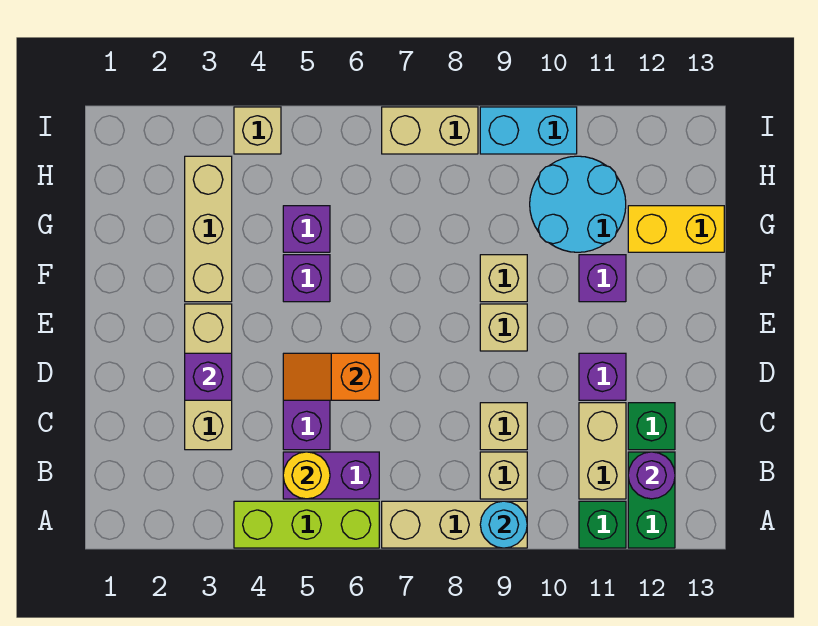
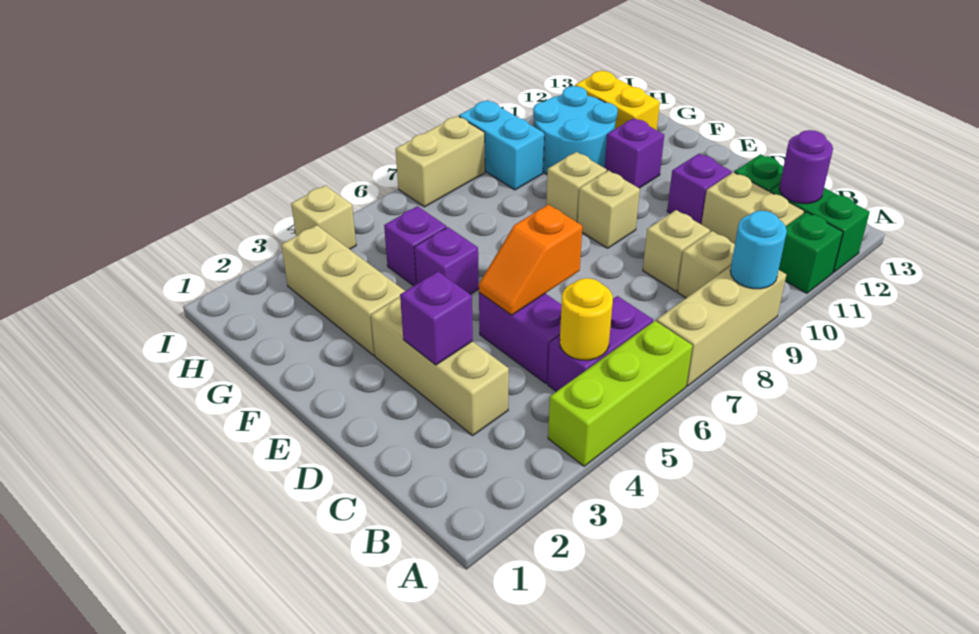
yellow 1x2 brick [628,206,724,252] -> yellow 1x2 brick turned to [575,70,660,130]
cyan 1x2 brick [480,107,577,154] -> cyan 1x2 brick turned to [459,100,544,190]

